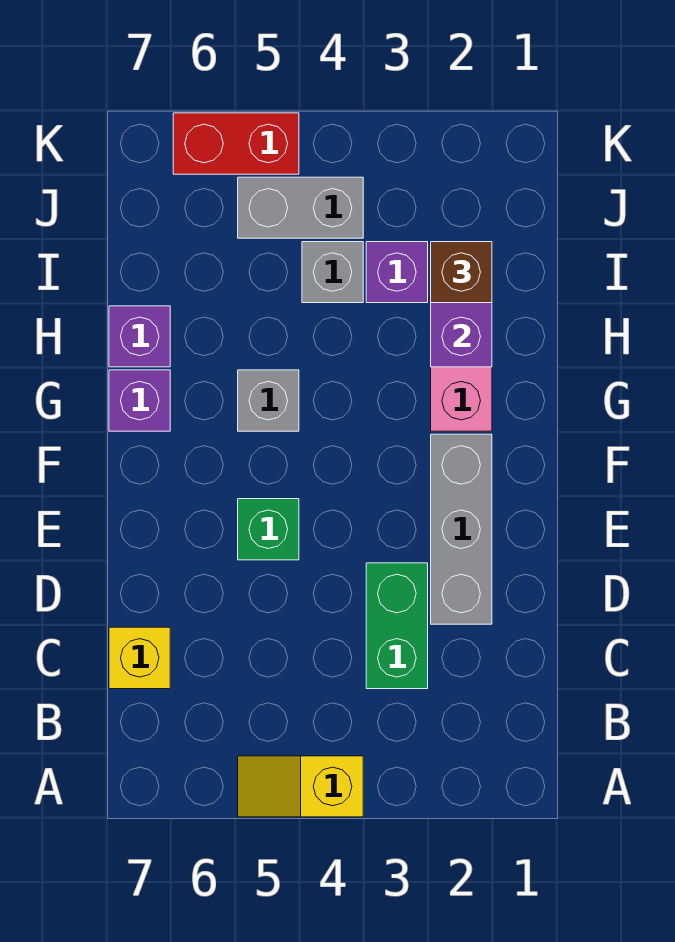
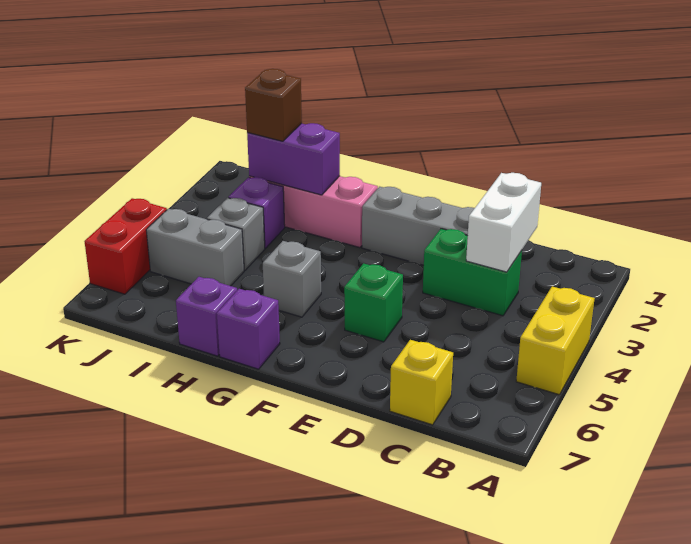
yellow 1x2 slope [238,756,363,817] -> yellow 1x2 brick [516,286,595,395]
none -> white 1x2 brick [466,173,541,272]
grey 1x2 brick [238,177,363,238] -> grey 1x2 brick turned to [146,209,244,286]

